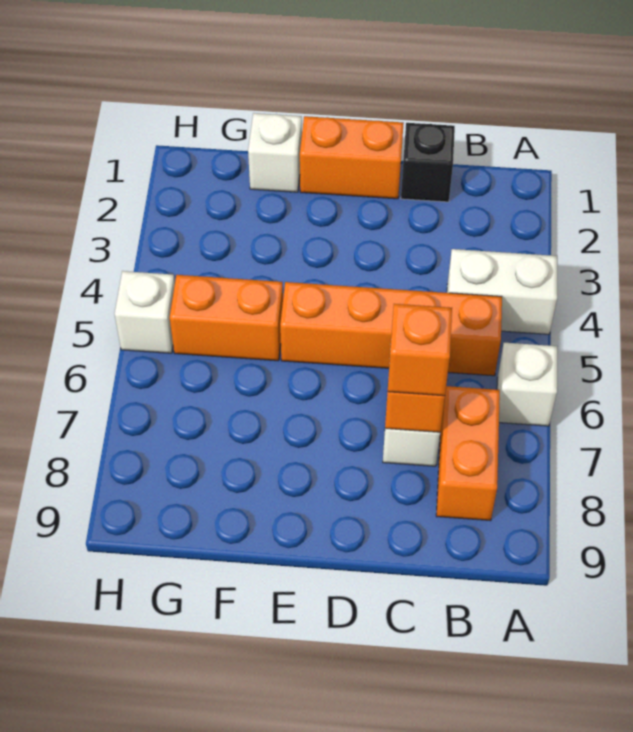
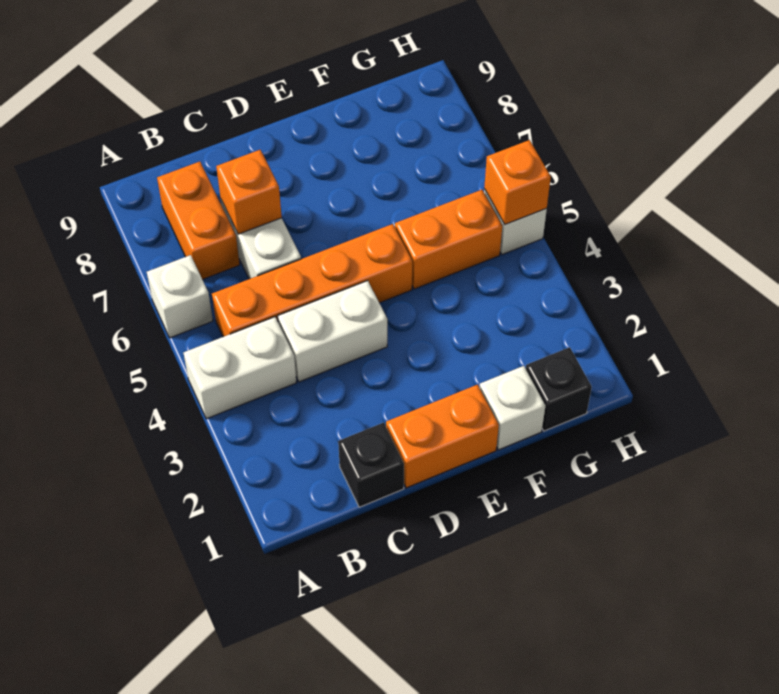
none -> white 1x2 brick [278,281,387,382]
orange 1x1 brick [388,304,452,396] -> orange 1x1 brick moved to [484,140,551,224]
none -> black 1x1 brick [526,347,592,431]

